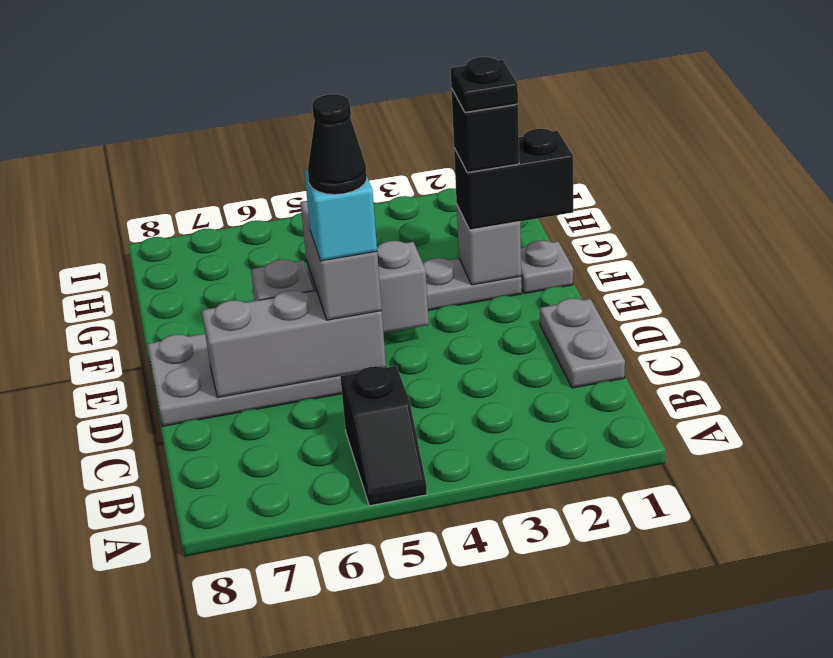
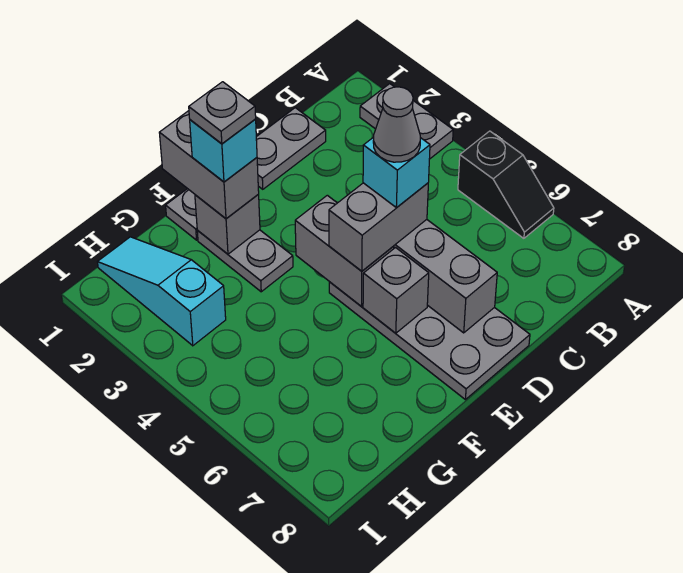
none -> grey 1x2 plate [360,84,453,159]
black 1x2 slope [340,366,427,506] -> black 1x2 slope turned to [458,131,554,238]
black 1x1 cone [308,94,367,195] -> grey 1x1 cone [373,87,420,162]
black 1x2 brick [454,129,573,230] -> grey 1x2 brick [159,111,259,219]
black 1x1 brick [452,90,519,173] -> cyan 1x1 brick [190,119,257,182]
black 1x1 plate [451,57,518,112] -> grey 1x1 plate [189,82,256,144]
none -> cyan 1x3 slope [98,237,226,346]

